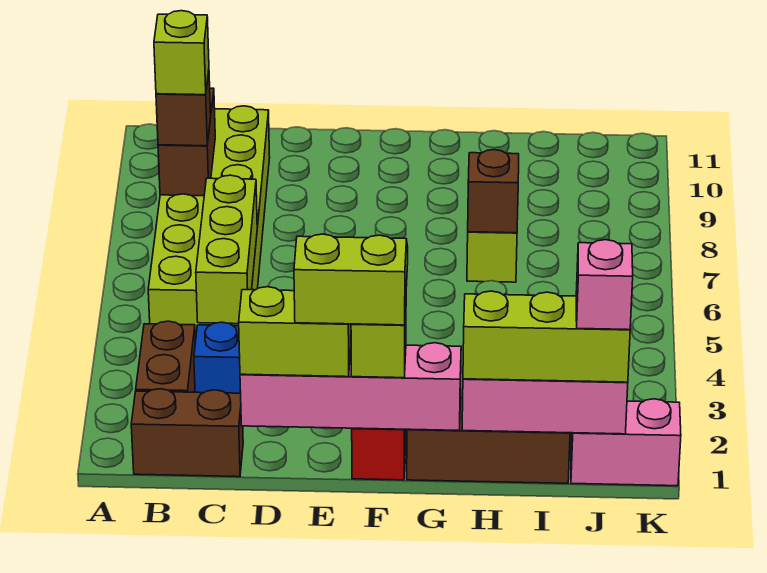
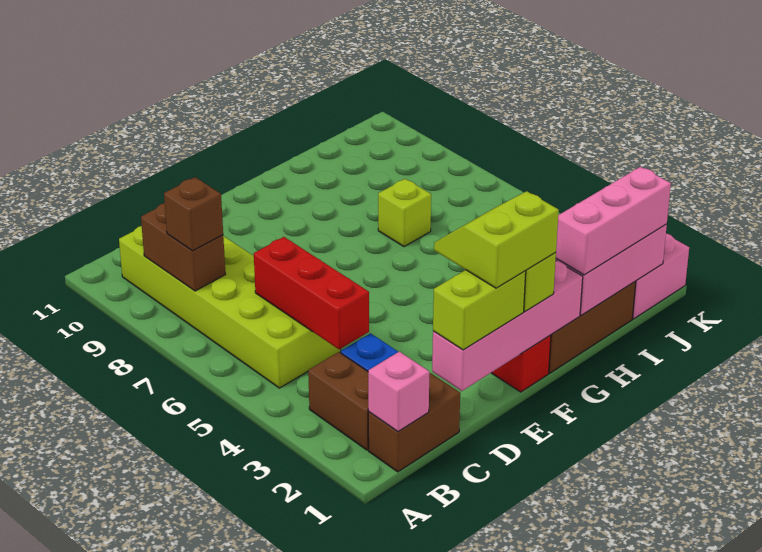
lime 1x1 brick [154,11,209,95] -> none
lime 1x3 brick [196,175,257,324] -> red 1x3 brick [254,237,369,349]
lime 1x3 brick [463,291,630,382] -> pink 1x3 brick [556,167,671,275]
brown 1x1 brick [468,150,519,233] -> none
pink 1x1 brick [576,240,633,330] -> pink 1x1 brick moved to [368,352,429,431]

